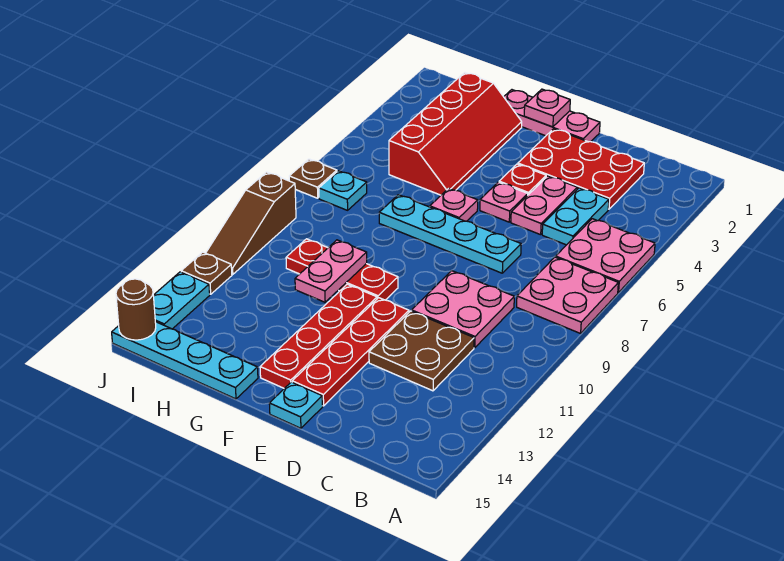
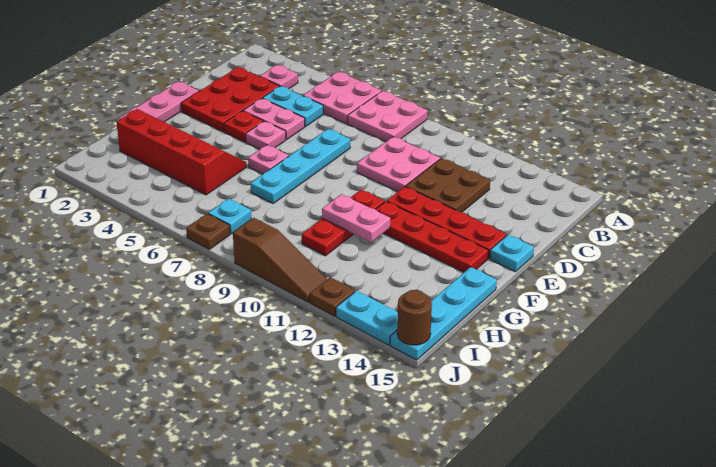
pink 1x1 plate [524,89,570,127] -> pink 1x1 plate moved to [260,65,298,89]

